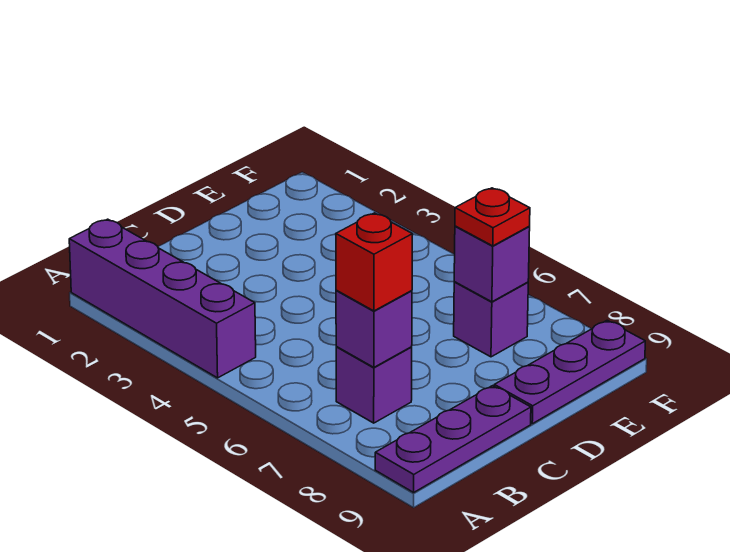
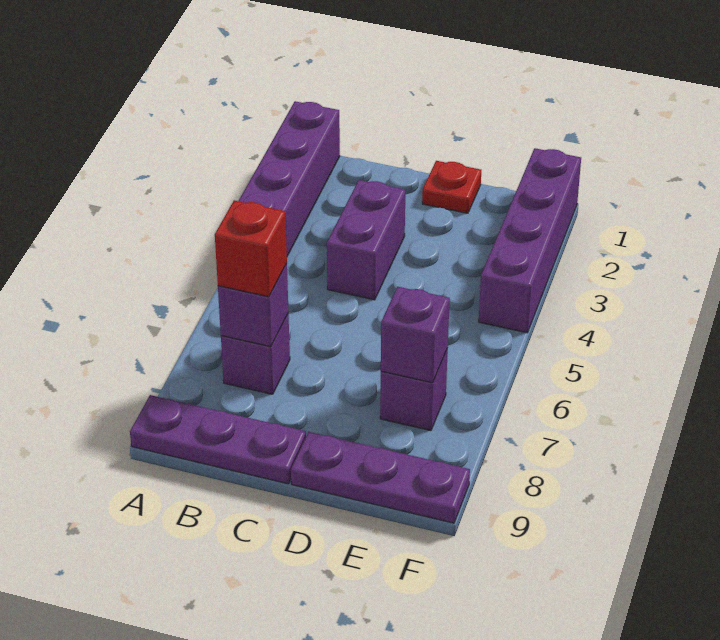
none -> purple 1x2 brick [327,180,405,300]
red 1x1 plate [455,188,530,246] -> red 1x1 plate moved to [422,161,481,213]
none -> purple 1x4 brick [479,148,581,333]

